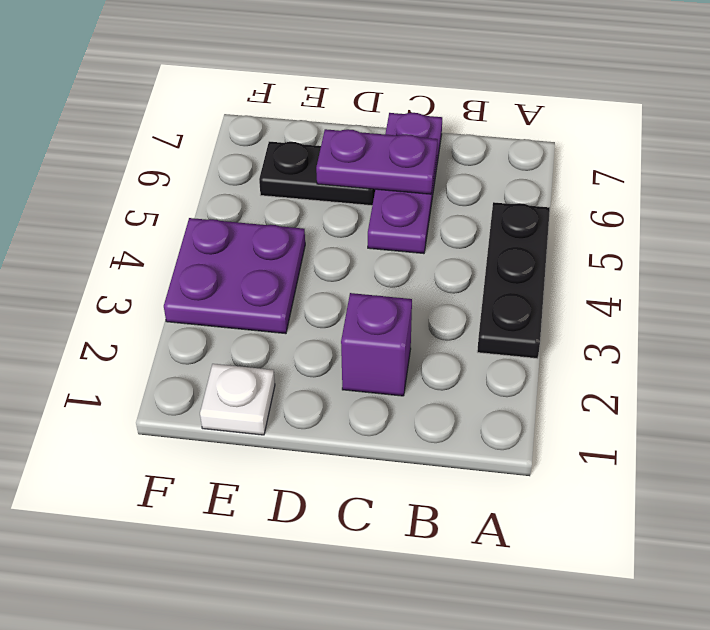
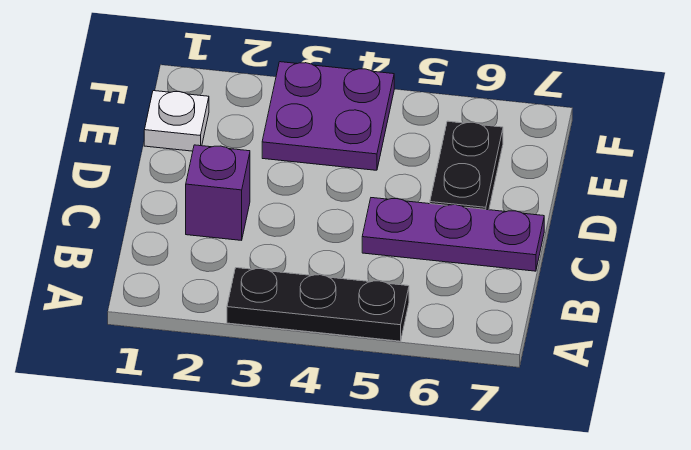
purple 1x2 plate [316,129,438,194] -> none

